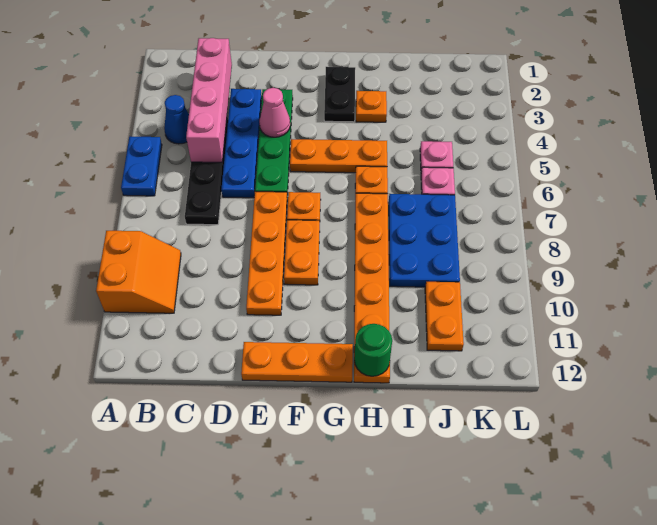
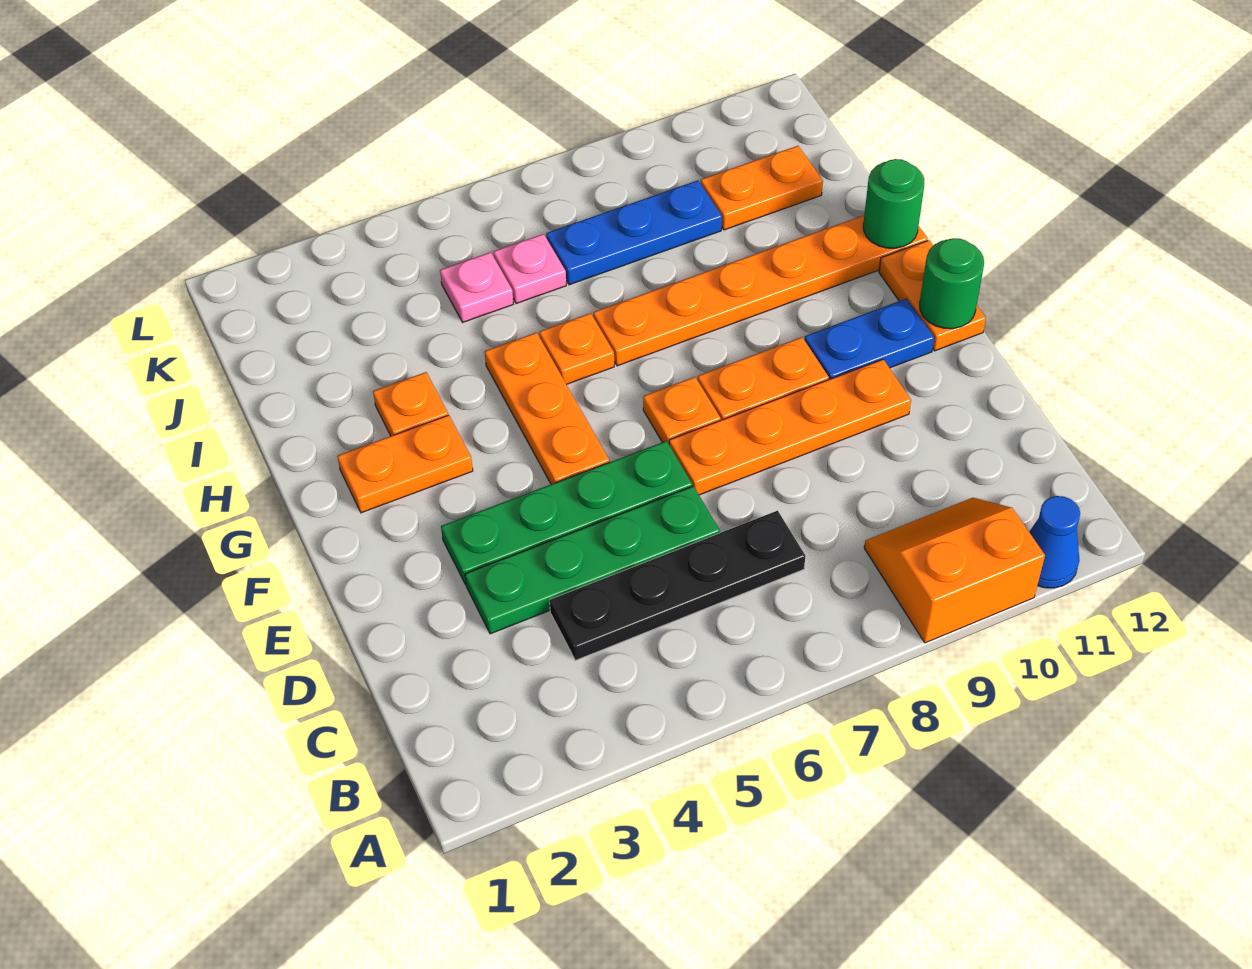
blue 1x2 plate [121,136,162,196] -> blue 1x2 plate moved to [805,299,934,379]
blue 1x1 cone [164,95,189,144] -> blue 1x1 cone moved to [1029,496,1080,588]
pink 1x4 brick [186,38,232,162] -> none
blue 1x4 plate [221,89,262,198] -> green 1x4 plate [465,486,720,634]
pink 1x1 cone [259,88,290,137] -> none
orange 1x3 plate [241,342,353,382] -> orange 1x2 plate [879,240,986,351]
none -> green 1x1 round brick [920,238,984,329]
black 1x2 plate [324,67,355,122] -> orange 1x2 plate [338,415,473,513]
blue 2x3 plate [389,194,460,287] -> blue 1x3 plate [546,180,722,285]

